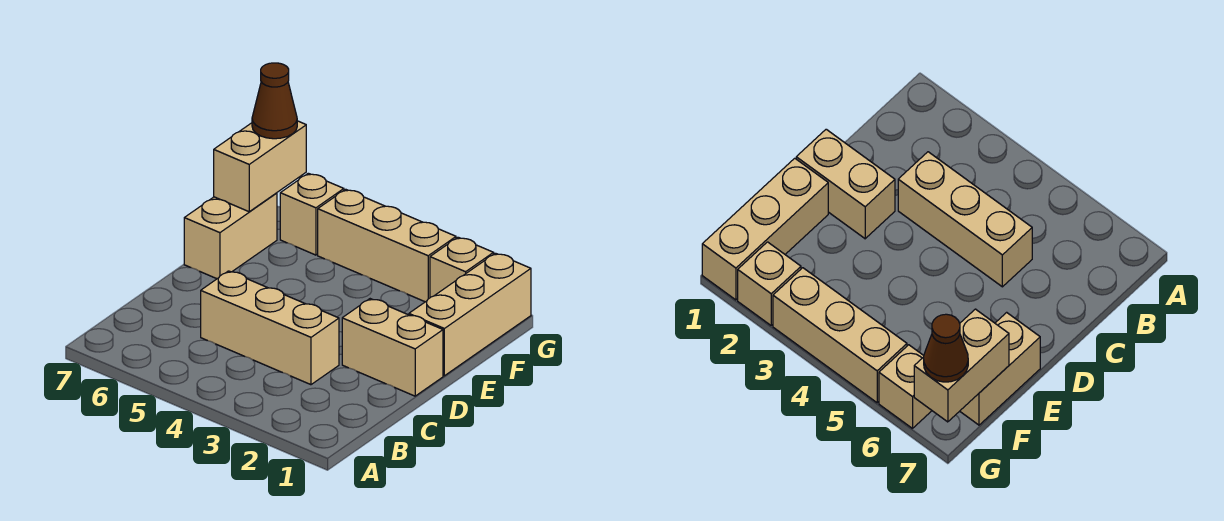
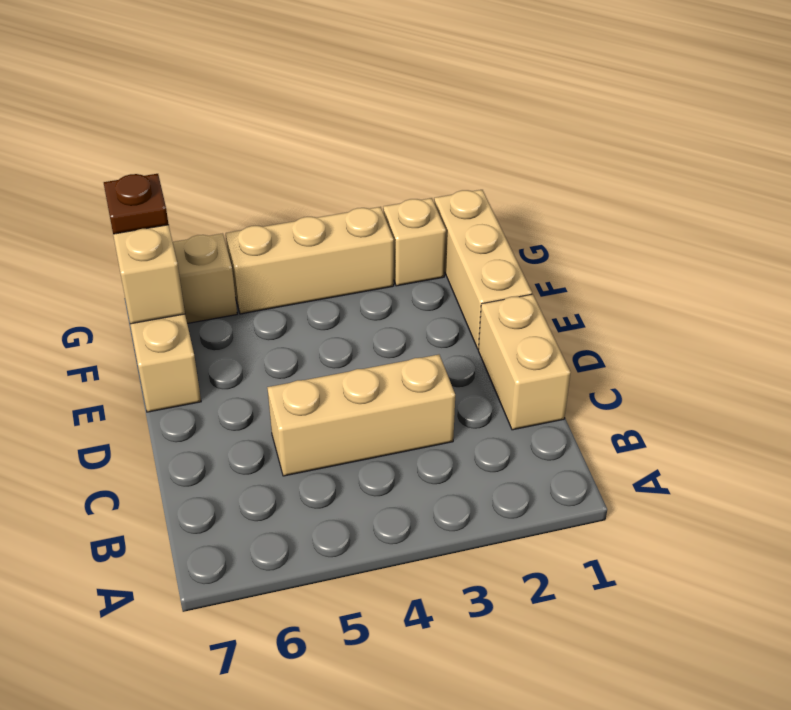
tan 1x2 brick [342,299,443,396] -> tan 1x2 brick turned to [478,294,571,430]
brown 1x1 cone [252,63,297,139] -> brown 1x1 plate [104,174,169,234]

